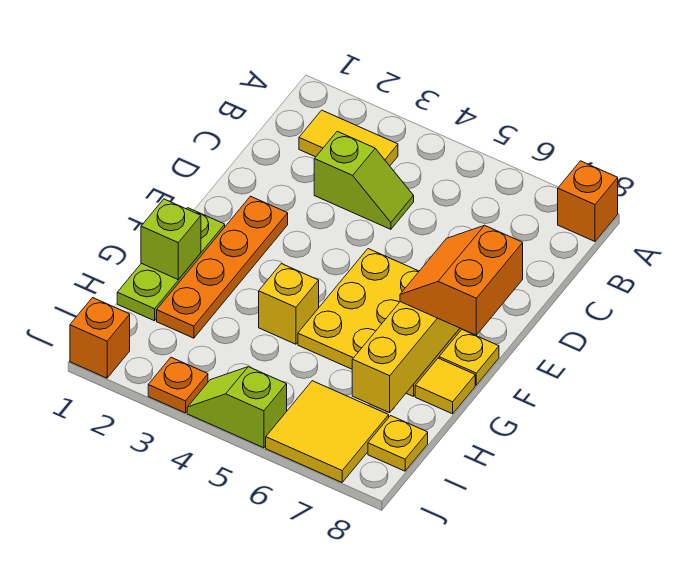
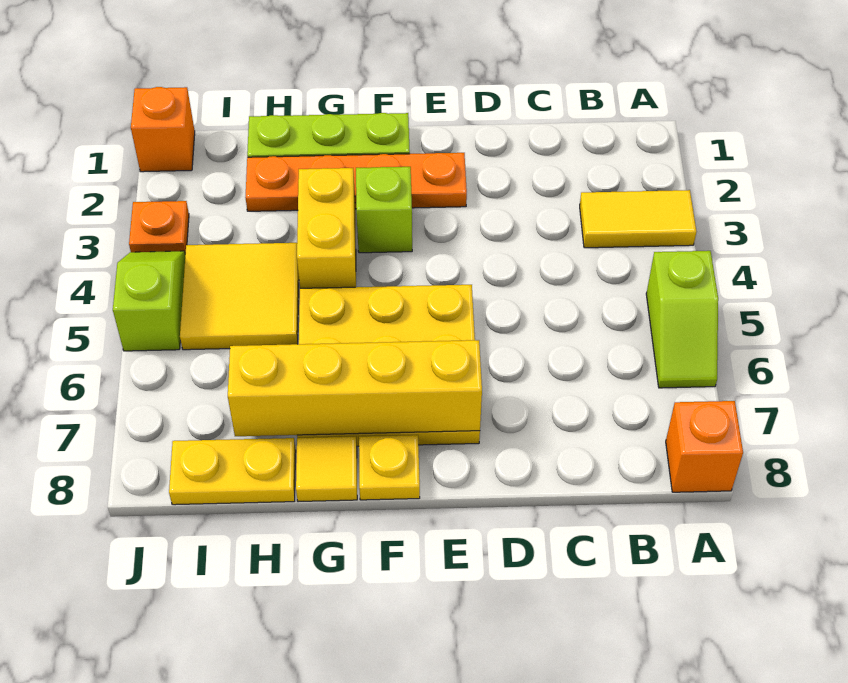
yellow 1x2 tile [299,110,398,166] -> yellow 1x2 tile turned to [580,190,696,248]
lime 1x2 slope [314,131,414,229] -> lime 1x2 slope moved to [646,251,718,388]
orange 2x2 slope [400,225,523,335] -> none
lime 1x1 brick [141,199,201,280] -> lime 1x1 brick moved to [356,167,412,253]
yellow 1x1 brick [259,264,319,344] -> yellow 1x2 brick [297,168,356,288]
yellow 2x2 tile [266,381,389,482] -> yellow 2x2 tile moved to [180,243,299,350]
yellow 1x1 plate [368,416,428,471] -> yellow 1x2 plate [169,438,296,505]

